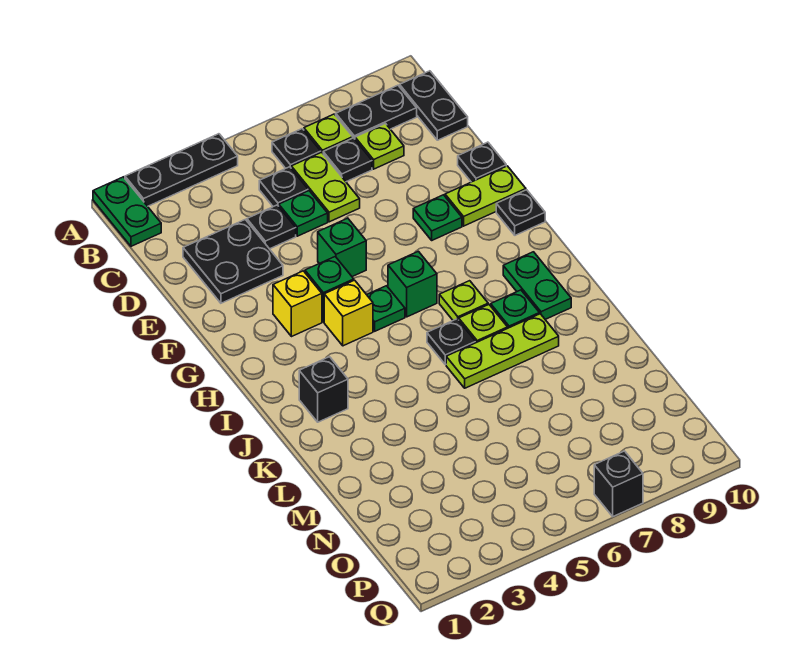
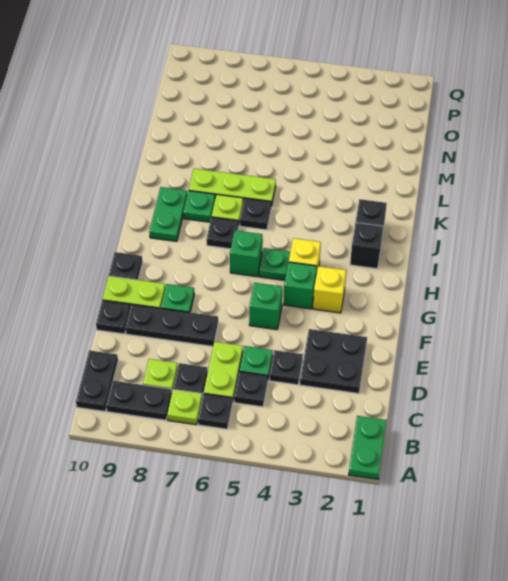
black 1x3 plate [125,134,238,206] -> black 1x3 plate moved to [125,304,218,346]
lime 1x1 plate [439,281,488,320] -> black 1x1 plate [206,217,238,249]
black 1x1 brick [594,451,643,516] -> black 1x1 brick moved to [350,222,383,269]

